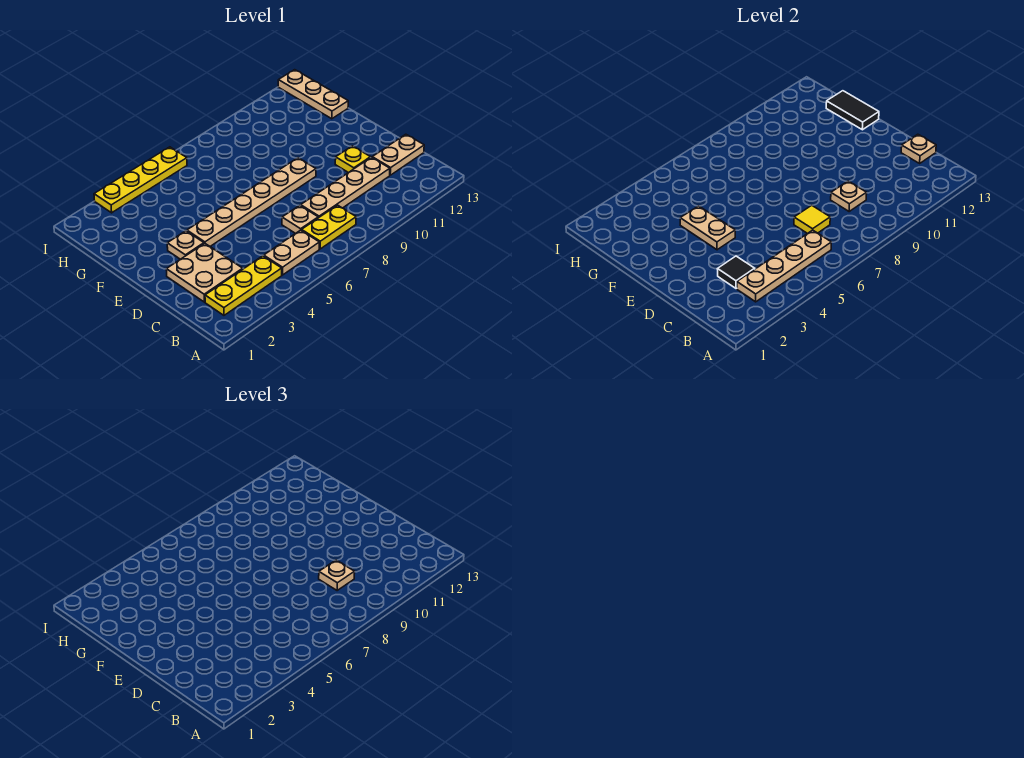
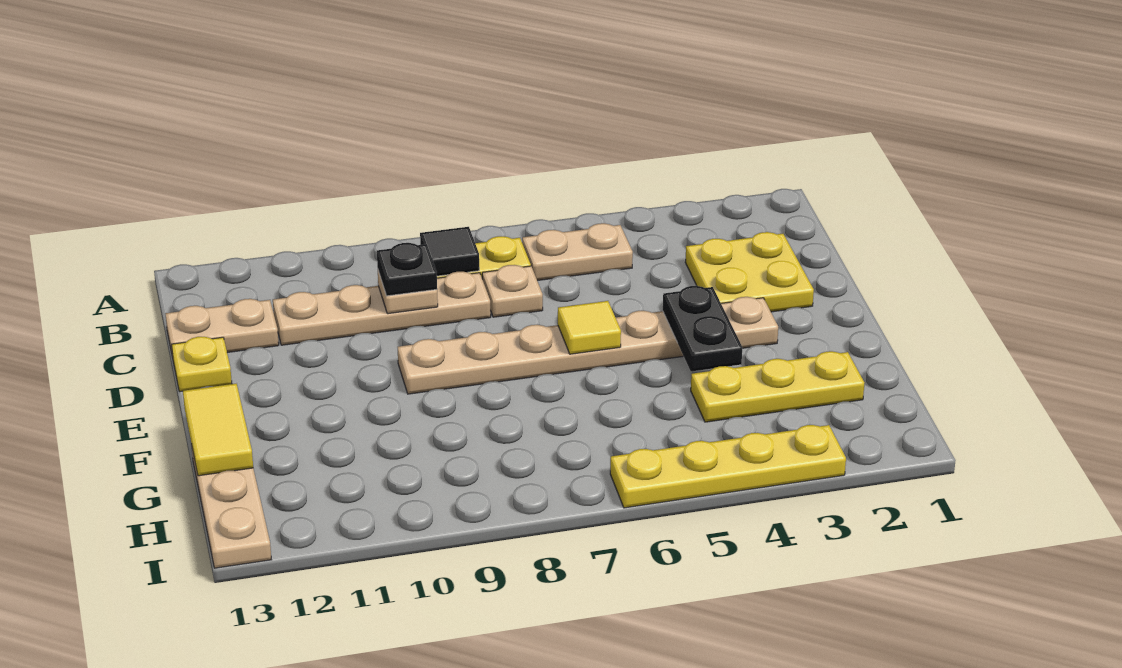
yellow 1x3 plate [205,256,282,315] -> yellow 1x3 plate moved to [691,351,864,422]
tan 1x4 plate [737,230,831,302] -> none
tan 2x2 plate [166,244,243,302] -> yellow 2x2 plate [685,232,814,312]
black 1x1 tile [718,256,755,289] -> black 1x1 tile moved to [420,227,479,276]
yellow 1x1 tile [794,205,830,234] -> yellow 1x1 tile moved to [558,301,621,354]
tan 1x1 plate [319,560,355,590] -> black 1x1 plate [377,243,437,296]
tan 1x1 plate [901,134,936,163] -> none
yellow 1x1 plate [335,146,371,173] -> yellow 1x1 plate moved to [172,337,232,391]
tan 1x2 plate [680,206,735,250] -> black 1x2 plate [663,286,742,371]
black 1x2 tile [826,91,879,130] -> yellow 1x2 tile [183,384,253,476]

